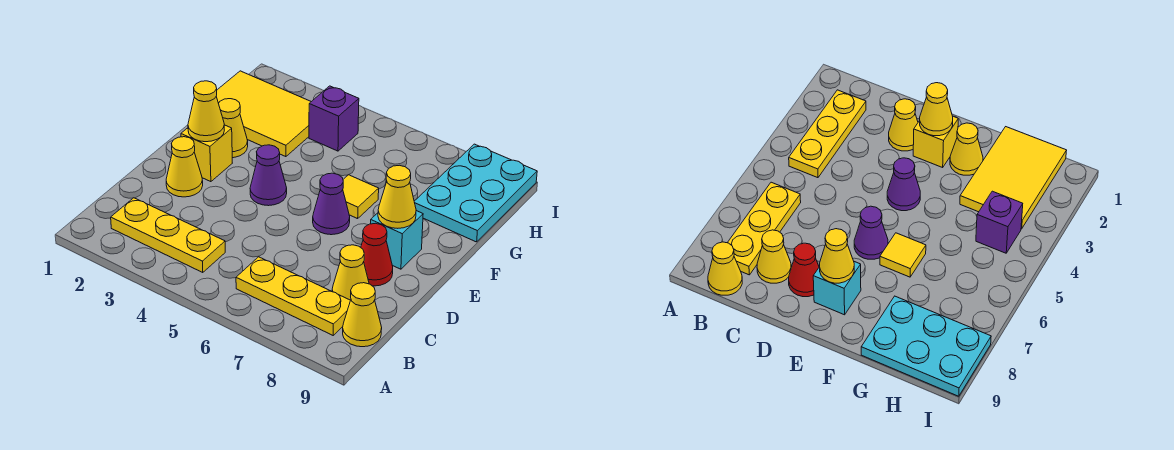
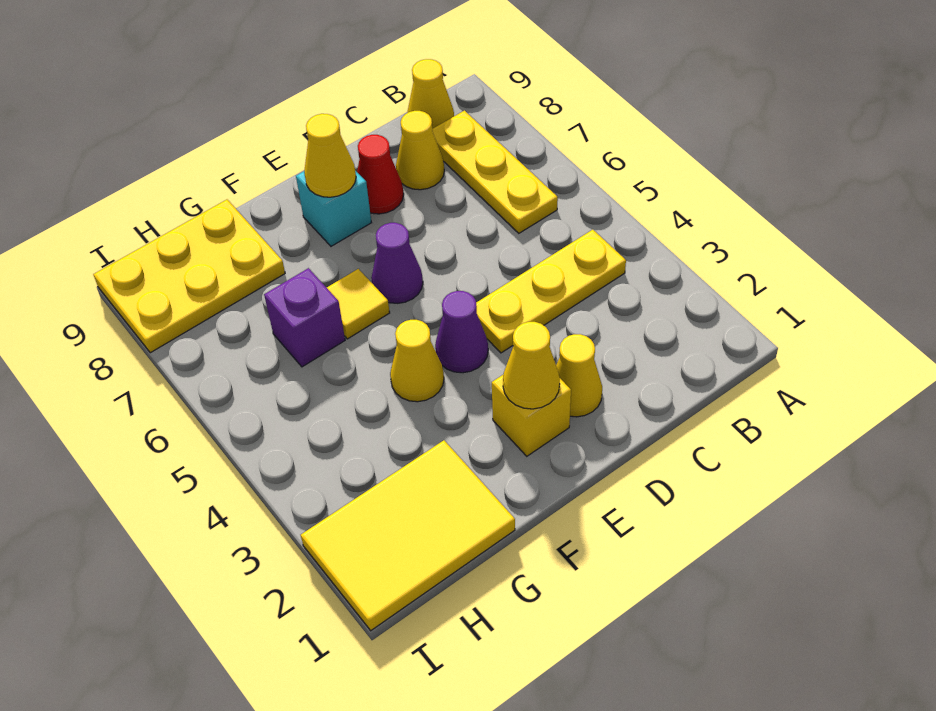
yellow 1x3 plate [111,198,225,273] -> yellow 1x3 plate turned to [476,230,626,353]
yellow 1x1 cone [219,99,248,158] -> yellow 1x1 cone moved to [390,320,444,402]
yellow 2x3 tile [216,71,311,157] -> yellow 2x3 tile turned to [301,440,515,631]
cyan 2x3 plate [414,144,537,242] -> yellow 2x3 plate [93,200,285,353]
purple 1x1 brick [309,86,359,151] -> purple 1x1 brick moved to [264,268,345,367]

